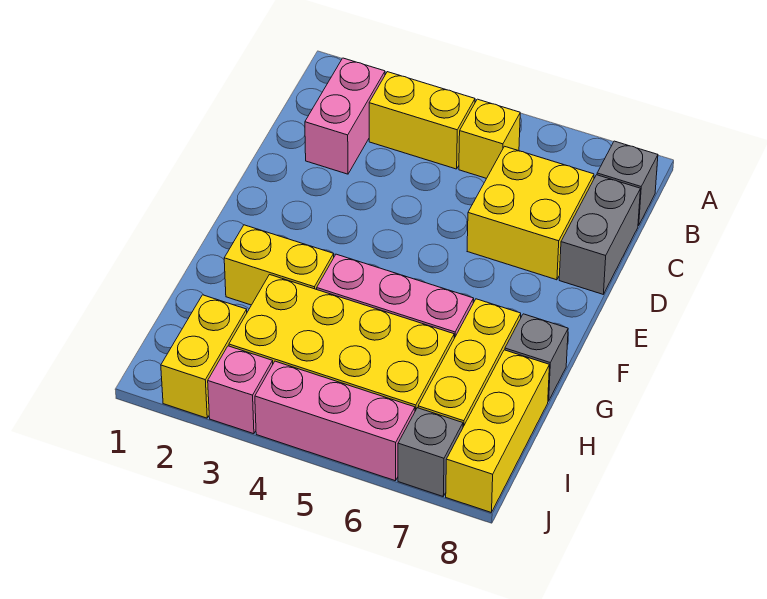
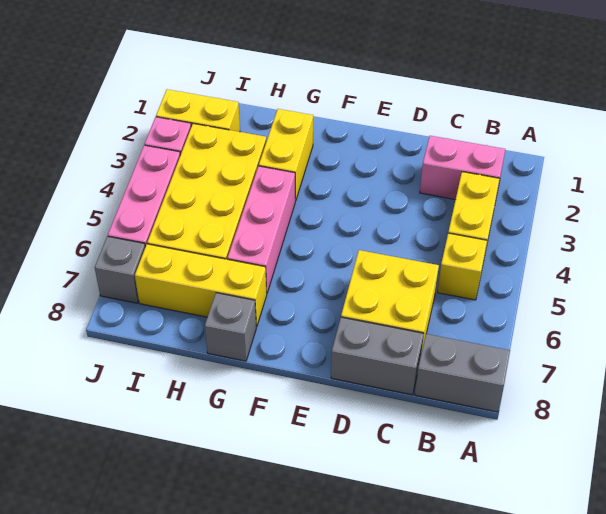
grey 1x1 brick [597,141,658,226] -> grey 1x2 brick [415,334,510,412]
yellow 1x3 brick [446,350,549,512] -> none

